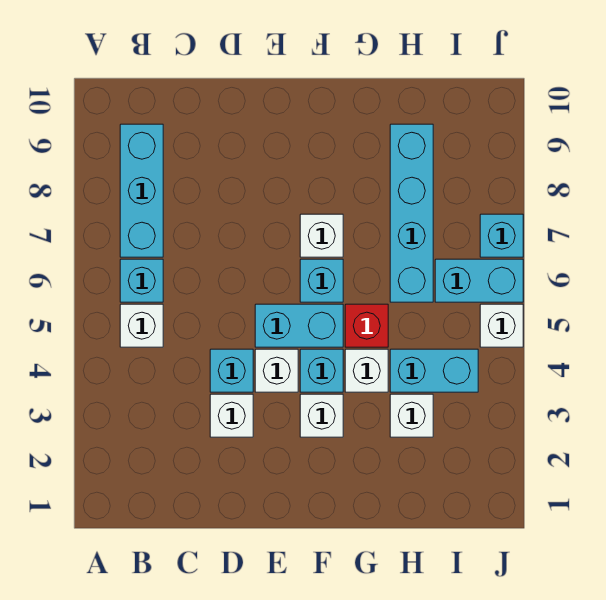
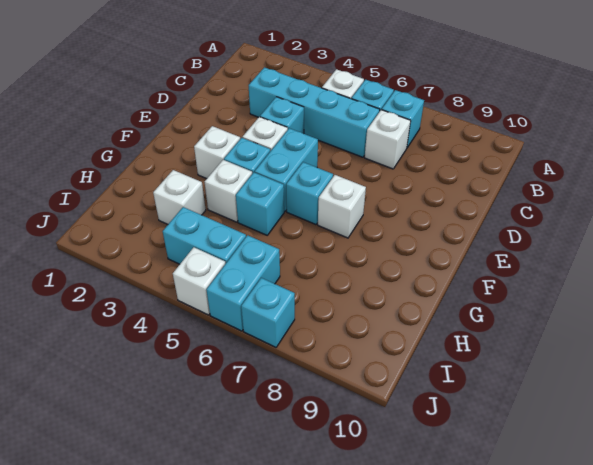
cyan 1x3 brick [120,124,163,257] -> cyan 1x1 brick [382,90,424,148]
white 1x1 brick [210,394,253,437] -> white 1x1 brick moved to [365,110,411,169]
red 1x1 brick [345,304,388,347] -> cyan 1x1 brick [236,172,284,235]
cyan 1x2 brick [390,349,478,392] -> cyan 1x2 brick turned to [163,207,246,264]
cyan 1x4 brick [390,124,433,302] -> cyan 1x4 brick moved to [249,67,380,157]

